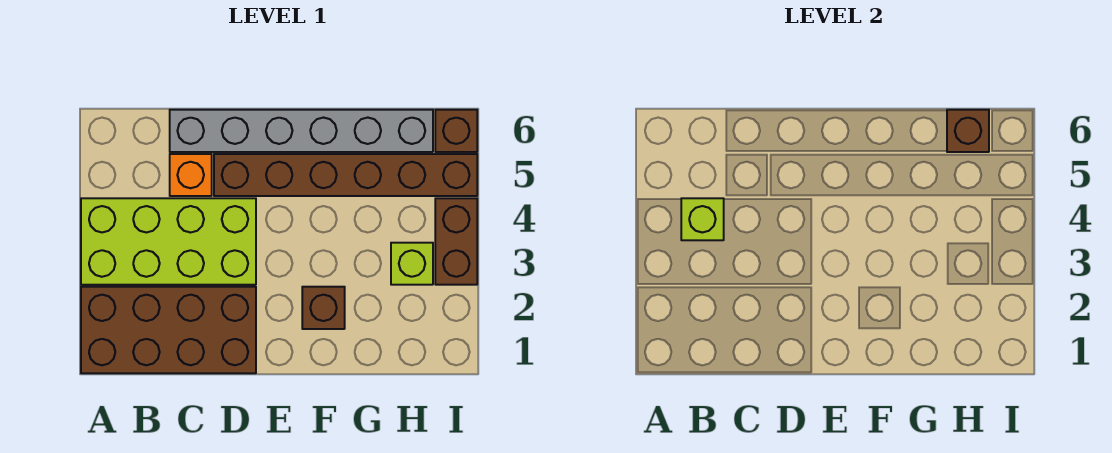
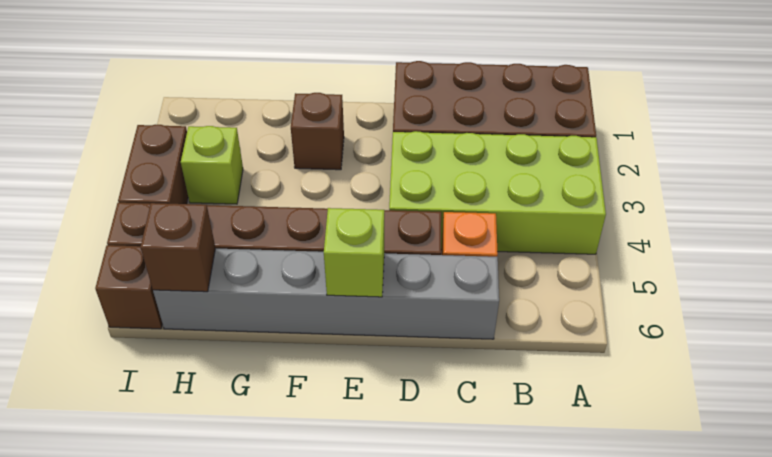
lime 1x1 brick [681,198,724,240] -> lime 1x1 brick moved to [324,208,384,297]

